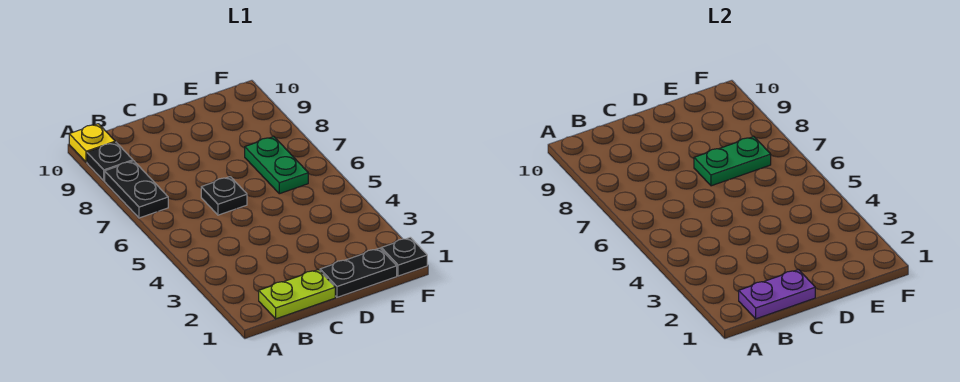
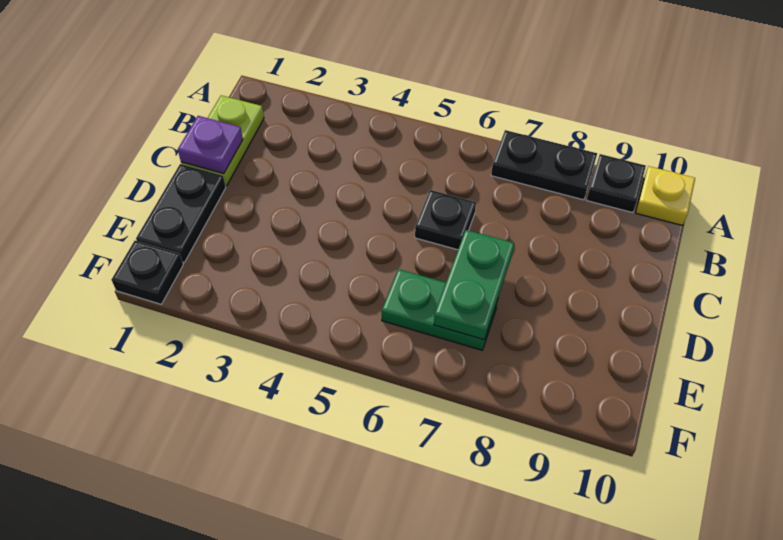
purple 1x2 plate [739,270,815,319] -> purple 1x1 plate [178,116,243,174]

